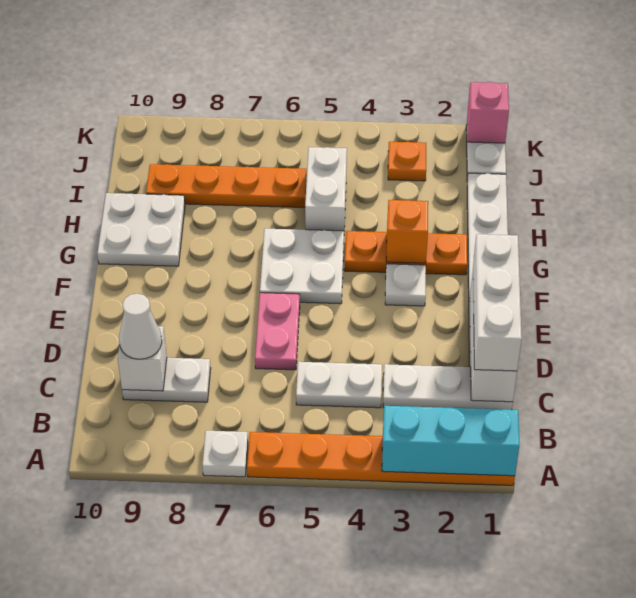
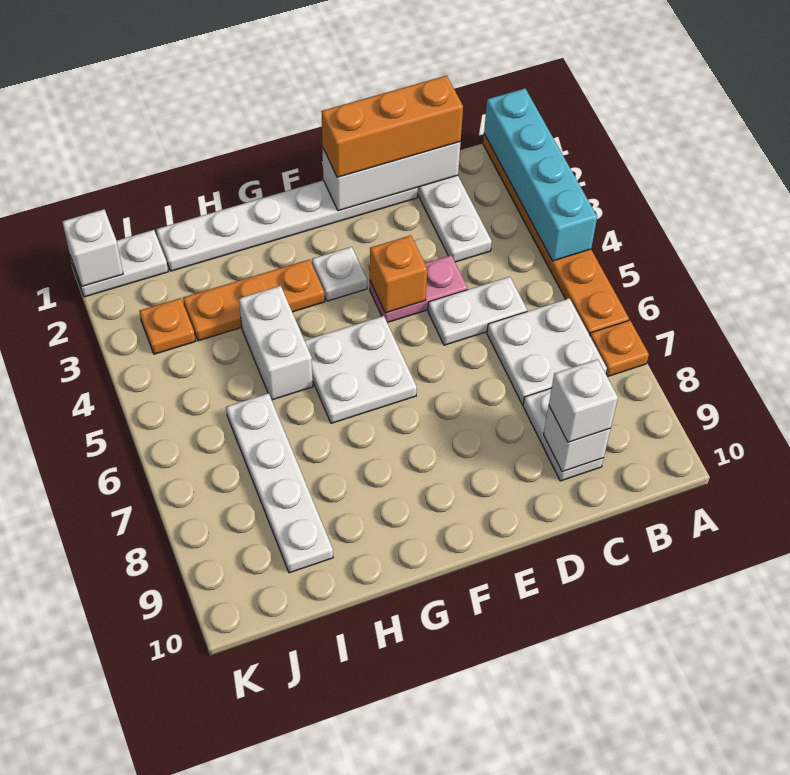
cyan 1x3 brick [382,406,519,476] -> cyan 1x4 brick [484,88,597,261]
white 1x1 plate [202,431,248,477] -> orange 1x1 plate [590,320,649,377]
white 1x3 brick [473,234,522,371] -> orange 1x3 brick [321,76,463,177]
white 1x2 plate [296,362,382,408] -> white 1x2 plate turned to [428,277,527,345]
white 1x1 cone [119,294,162,359] -> white 1x1 brick [549,359,618,442]
pink 1x2 plate [255,293,300,370] -> pink 1x2 plate moved to [370,255,468,323]
orange 1x3 plate [345,231,467,275] -> orange 1x3 plate turned to [183,259,325,341]
orange 1x1 brick [386,200,428,263] -> orange 1x1 brick moved to [370,235,427,313]
white 2x2 plate [97,193,185,266] -> white 2x2 plate moved to [487,298,607,404]
white 1x2 brick [305,147,347,231] -> white 1x2 brick turned to [239,286,313,400]
orange 1x4 plate [146,164,307,208] -> white 1x4 plate [226,393,333,573]
pink 1x1 brick [467,82,509,143] -> white 1x1 brick [62,209,123,286]

